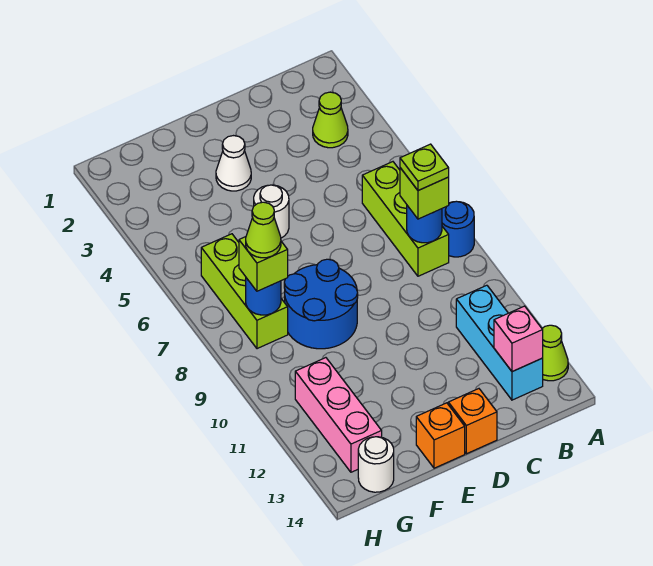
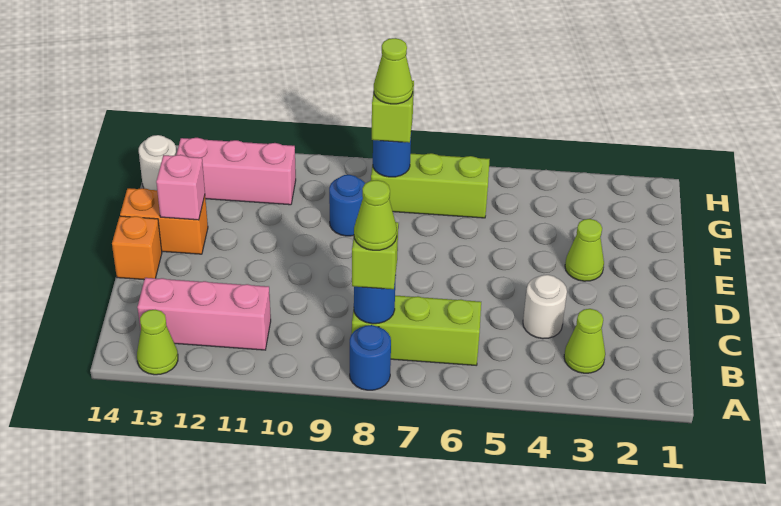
lime 1x1 plate [400,144,449,191] -> lime 1x1 cone [354,180,397,250]
cyan 1x3 brick [456,285,543,400] -> pink 1x3 brick [137,278,271,350]
pink 1x1 brick [494,306,543,372] -> pink 1x1 brick moved to [156,155,205,220]
white 1x1 cone [216,136,251,191] -> lime 1x1 cone [565,219,604,281]
white 1x1 round brick [254,185,289,238] -> white 1x1 round brick moved to [523,275,567,339]
blue 2x2 round brick [284,259,358,349] -> blue 1x1 round brick [329,175,365,236]
orange 1x1 brick [416,403,465,468] -> orange 1x2 brick [120,188,208,254]

